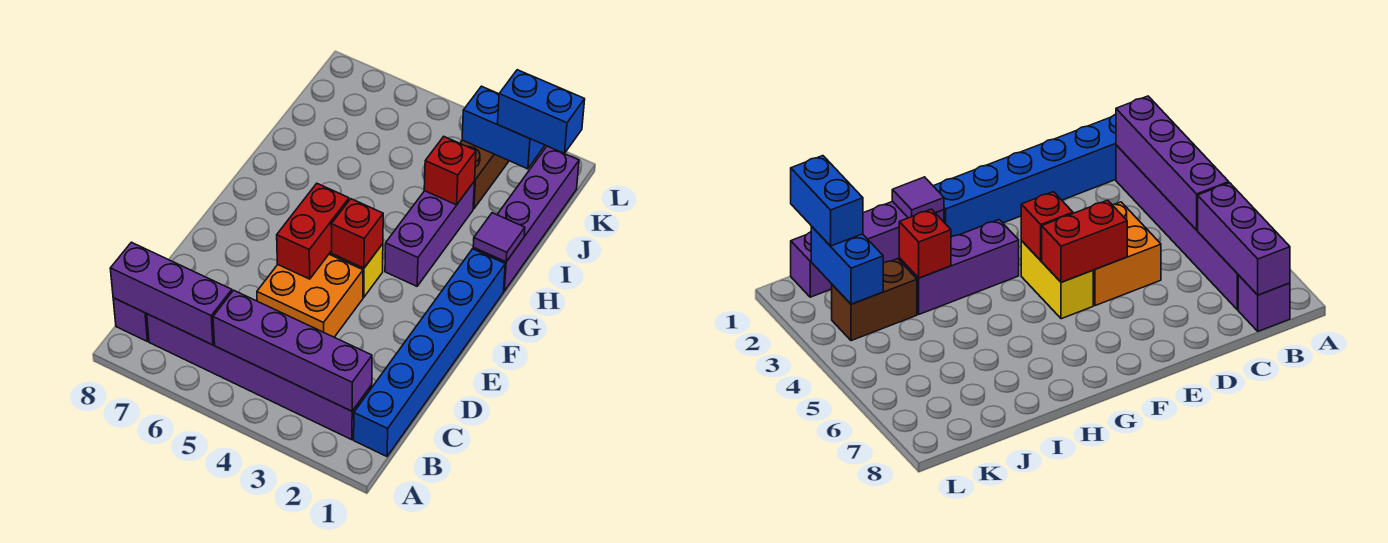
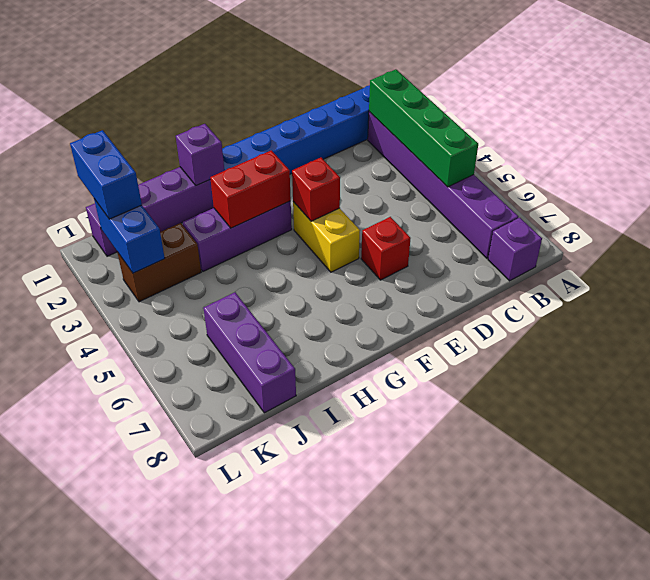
purple 1x4 brick [213,290,372,411] -> green 1x4 brick [369,69,478,187]
purple 1x3 brick [110,242,232,345] -> purple 1x3 brick moved to [203,292,296,413]
orange 2x2 brick [257,254,363,337] -> none
red 1x2 brick [277,184,349,279] -> red 1x2 brick moved to [210,150,291,228]
purple 1x1 tile [473,213,525,262] -> purple 1x1 brick [176,124,224,186]
red 1x1 brick [424,137,476,205] -> red 1x1 brick moved to [361,217,411,280]

